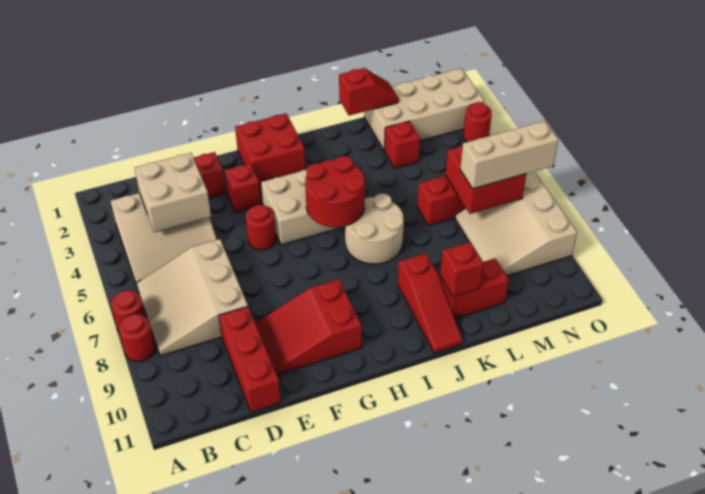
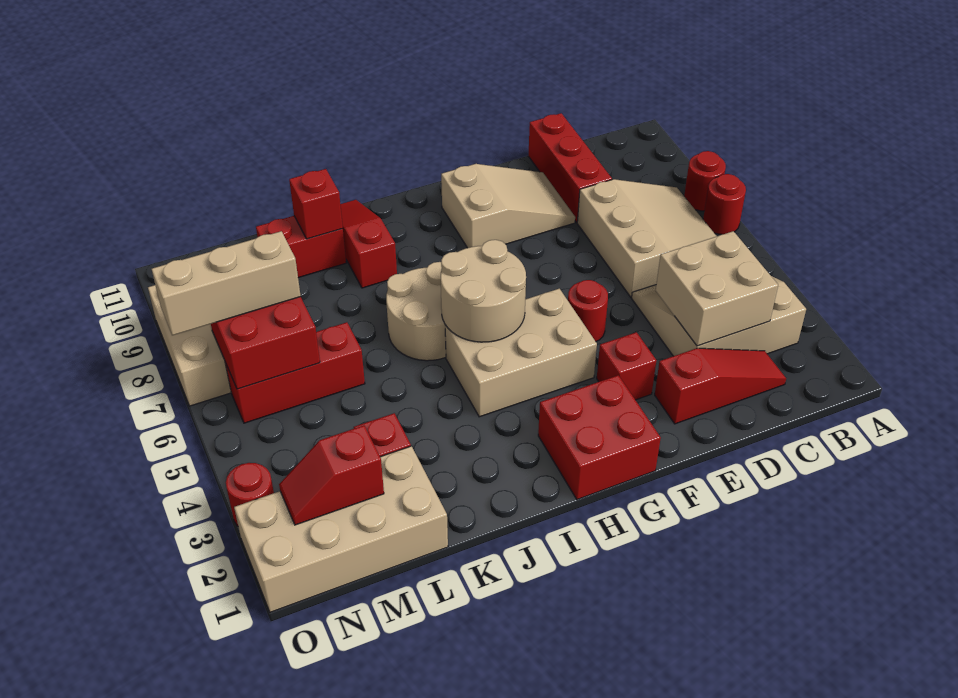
red 2x3 slope [255,279,362,375] -> tan 2x3 slope [441,164,575,248]
red 2x2 round brick [305,156,365,227] -> tan 2x2 round brick [441,240,526,342]
red 1x2 slope [339,68,399,116] -> red 1x2 slope moved to [279,426,384,525]

